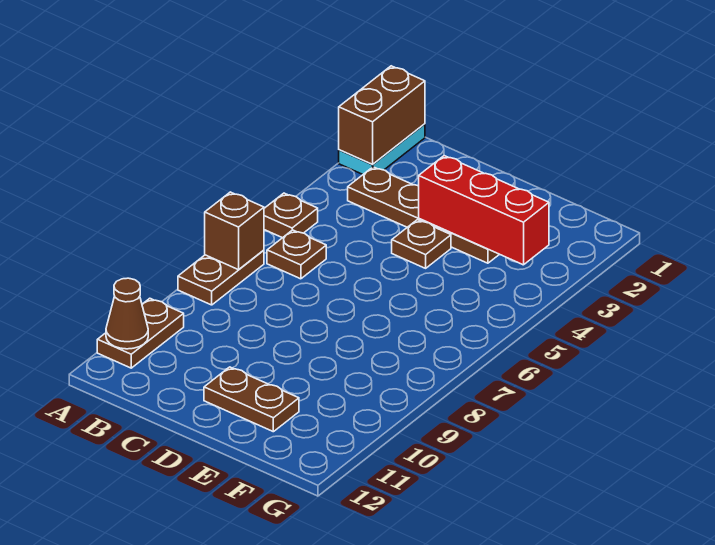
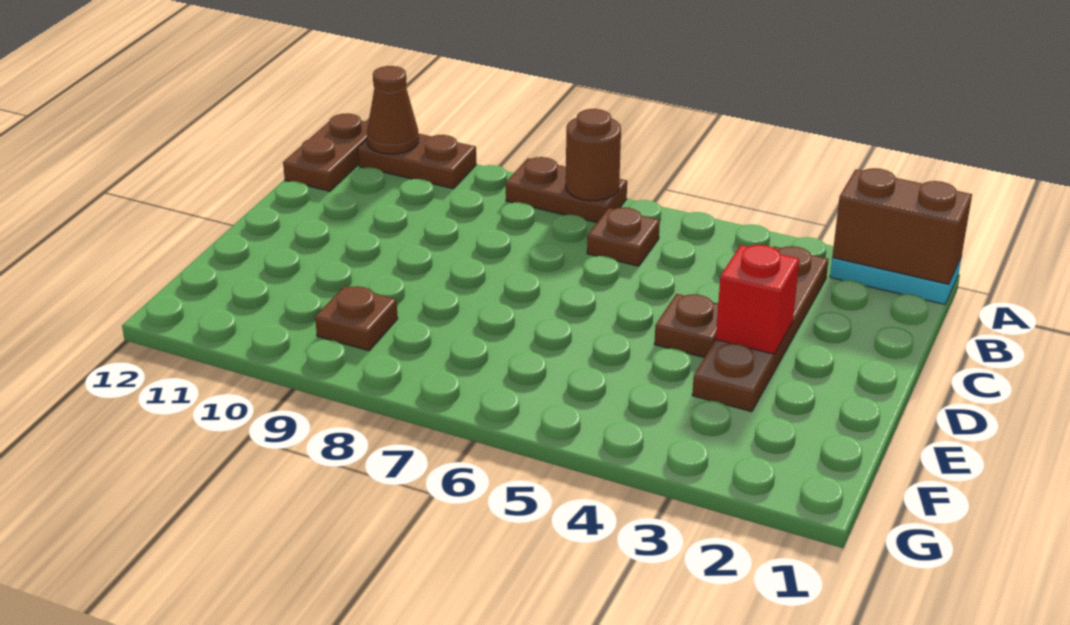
brown 1x1 plate [264,193,318,238] -> brown 1x1 plate moved to [315,286,398,351]
brown 1x1 brick [205,192,264,270] -> brown 1x1 round brick [566,109,621,201]
red 1x3 brick [419,156,549,265] -> red 1x1 brick [716,245,799,354]
brown 1x2 plate [204,367,299,432] -> brown 1x2 plate moved to [283,113,368,191]

